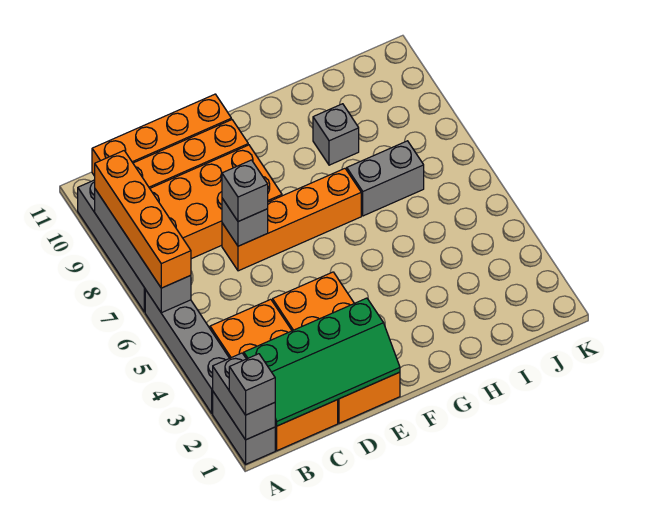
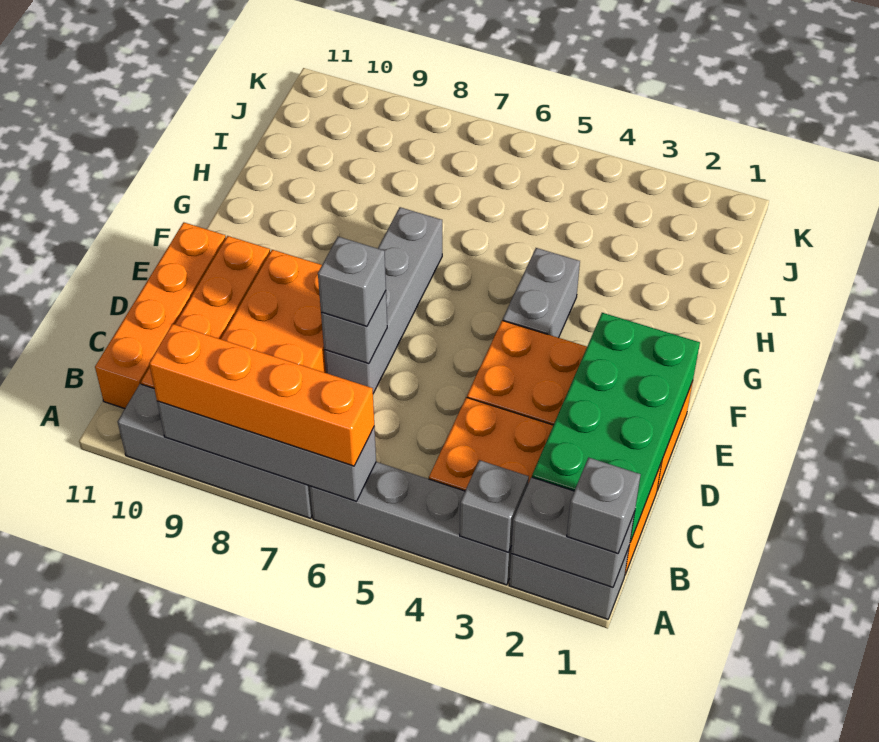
green 2x4 slope [244,298,400,426] -> green 2x4 brick [532,313,700,542]
orange 1x4 brick [222,169,361,271] -> grey 1x4 brick [324,207,442,393]
grey 1x2 brick [347,141,424,216] -> grey 1x2 brick moved to [503,248,580,338]
grey 1x1 brick [313,104,359,165] -> grey 1x1 brick moved to [460,460,529,553]

